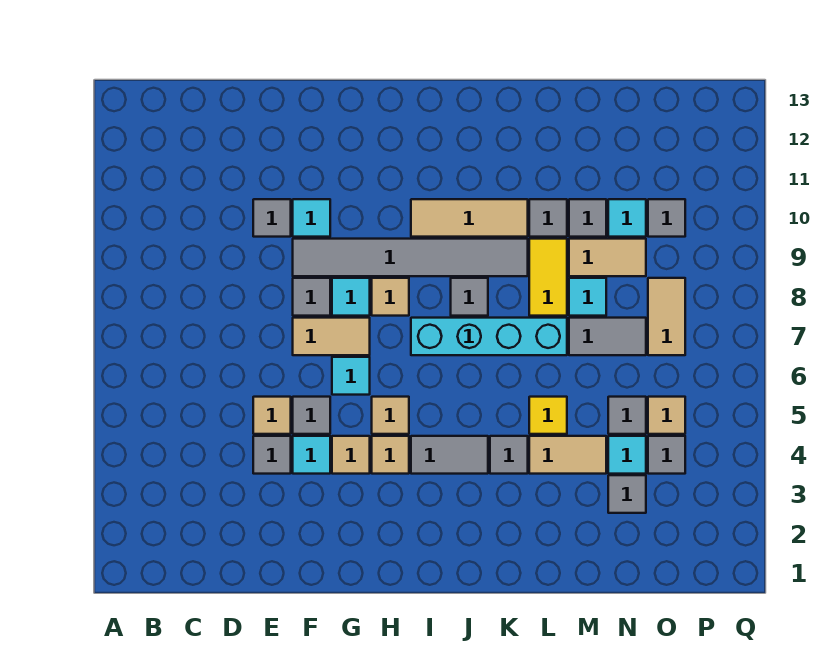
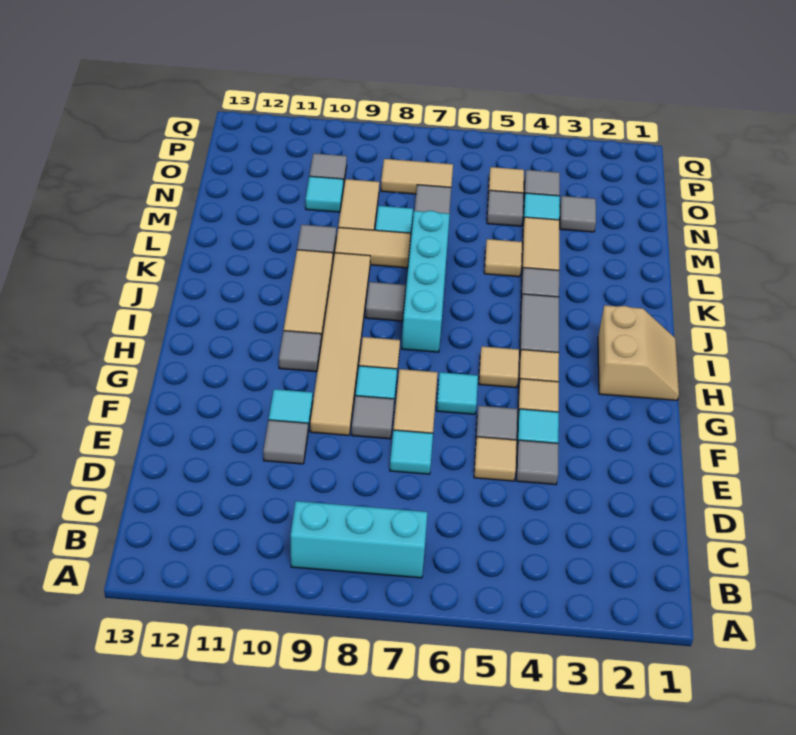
none -> cyan 1x3 brick [291,501,427,578]
none -> cyan 1x1 tile [390,430,433,474]
grey 1x6 tile [293,239,528,276] -> tan 1x6 tile [310,253,370,435]
none -> tan 2x2 slope [598,305,679,400]
yellow 1x1 tile [529,397,567,434] -> tan 1x1 tile [484,239,522,277]
yellow 1x2 tile [529,239,567,316] -> tan 1x2 tile [335,227,411,268]
grey 1x1 tile [569,199,606,237] -> grey 1x1 tile moved to [279,331,321,372]

